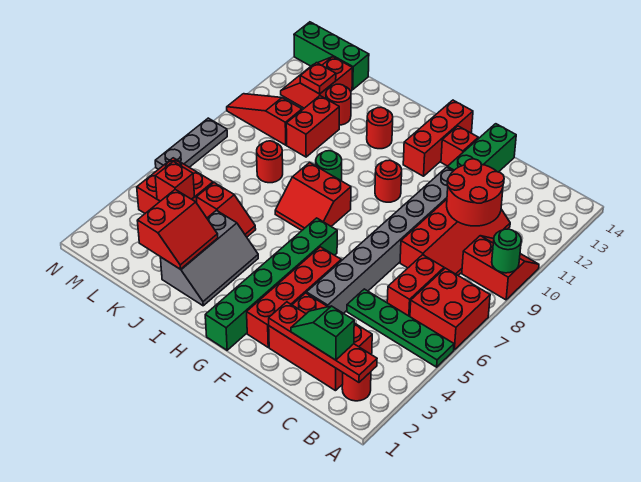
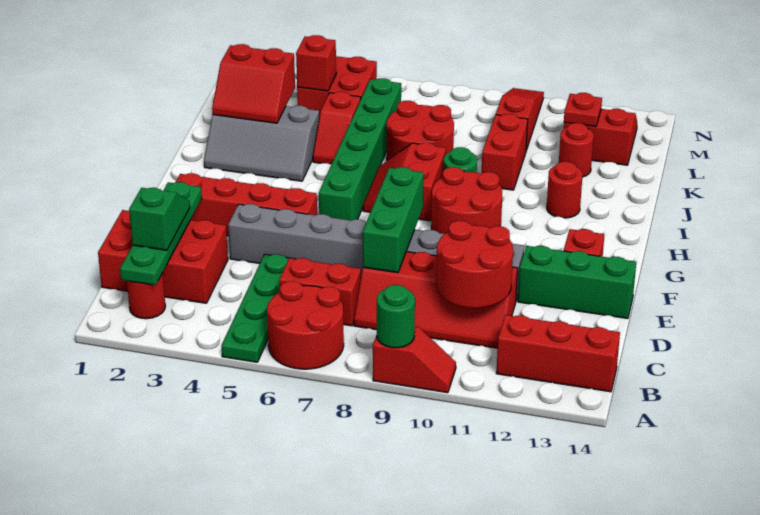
red 2x2 brick [410,268,490,350] -> red 2x2 round brick [267,281,344,369]
red 2x2 slope [462,236,539,300] -> red 1x2 slope [373,327,456,393]
red 1x4 plate [269,302,377,382] -> green 1x4 plate [120,182,202,285]
red 2x3 brick [269,293,372,391] -> red 2x3 brick turned to [98,210,228,303]
green 1x6 brick [205,218,337,350] -> green 1x6 brick turned to [319,78,401,220]
red 1x1 round brick [375,160,402,202] -> red 2x2 round brick [431,167,502,234]
red 1x3 brick [403,100,473,176] -> red 1x3 brick moved to [496,315,620,392]
red 1x1 round brick [257,141,283,183] -> red 2x2 round brick [387,101,454,160]
red 1x2 brick [286,96,339,157] -> red 1x2 brick turned to [482,114,528,190]
green 1x3 brick [294,22,369,90] -> green 1x3 brick moved to [363,167,423,273]
grey 1x3 plate [155,118,227,169] -> none

